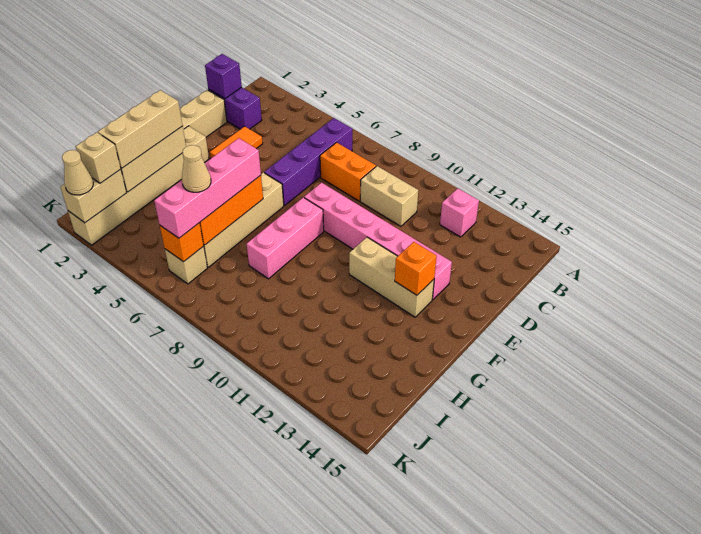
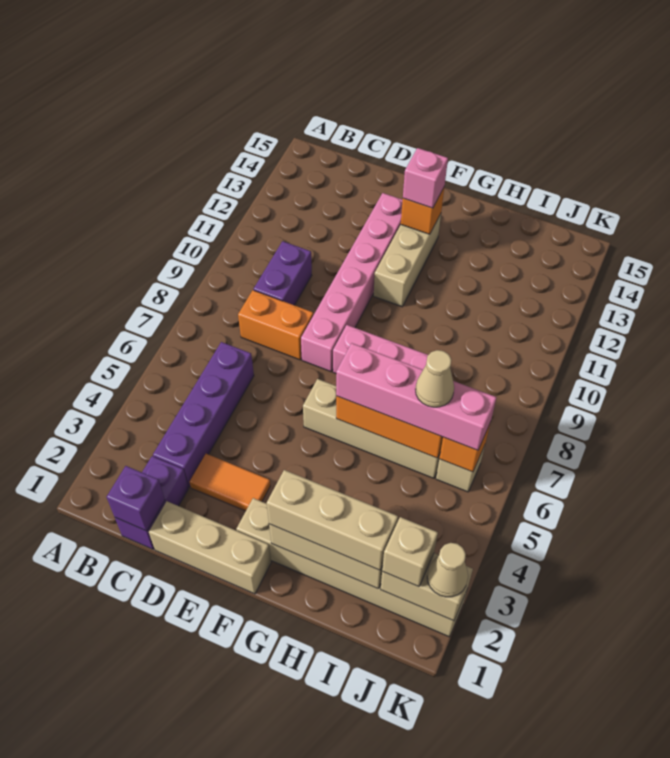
purple 1x4 brick [264,118,352,206] -> purple 1x4 brick turned to [153,342,254,487]
pink 1x1 brick [440,189,479,237] -> pink 1x1 brick moved to [403,148,448,208]
orange 1x2 brick [320,143,376,201] -> orange 1x2 brick turned to [238,290,313,360]
tan 1x2 brick [360,166,418,226] -> purple 1x2 brick [254,241,312,305]

